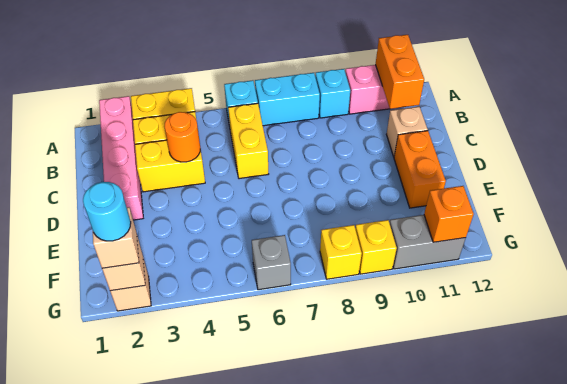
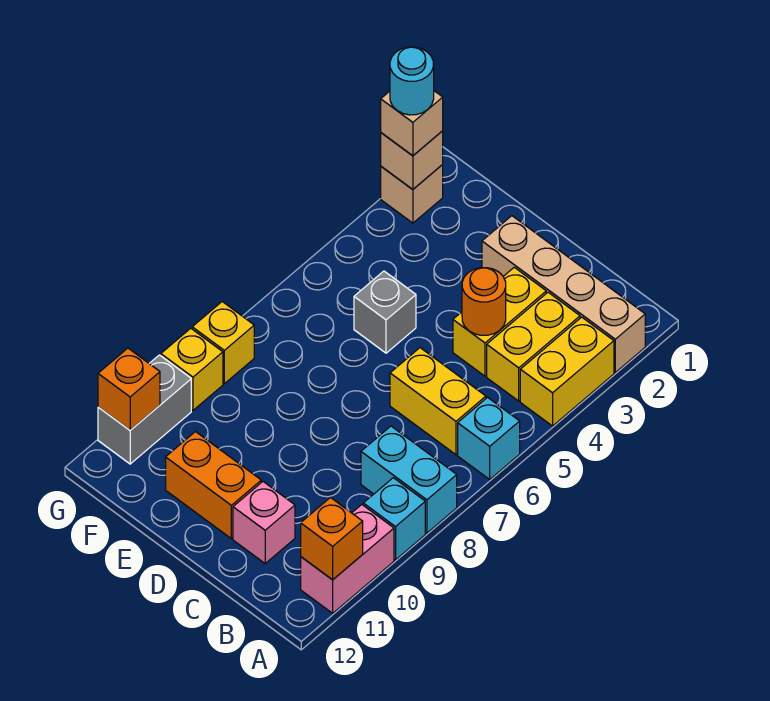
pink 1x4 brick [99,96,143,220] -> tan 1x4 brick [482,216,645,372]
cyan 1x2 brick [255,73,320,126] -> cyan 1x2 brick turned to [361,426,457,533]
orange 1x2 brick [375,35,424,109] -> orange 1x1 brick [301,498,363,580]
tan 1x1 brick [386,107,428,157] -> pink 1x1 brick [233,482,295,563]
grey 1x1 brick [252,235,291,290] -> grey 1x1 brick moved to [354,271,416,353]

